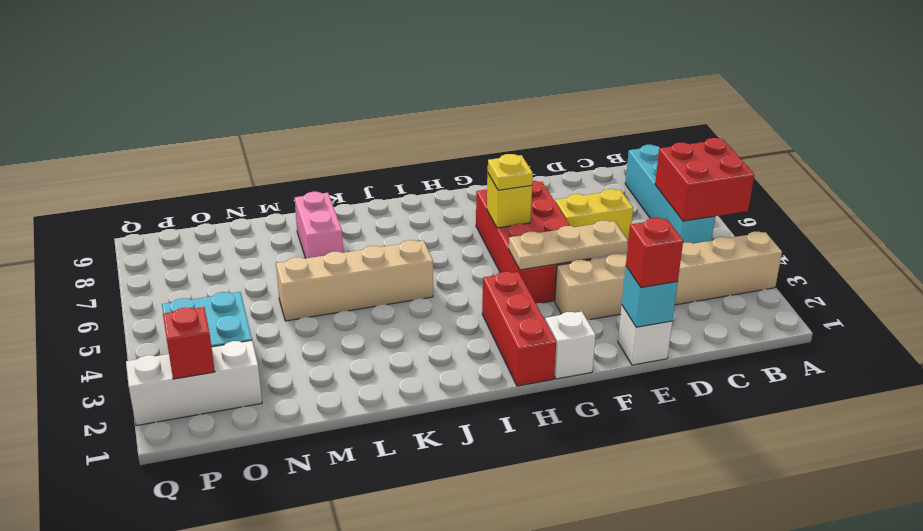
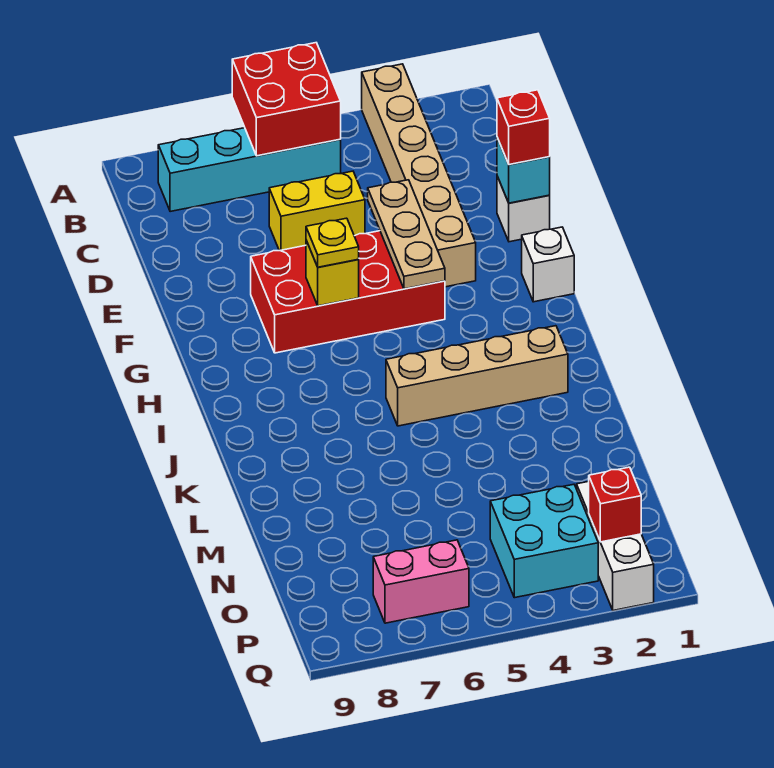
yellow 1x2 brick [555,189,633,240] -> yellow 1x2 brick turned to [269,171,365,251]
red 1x3 brick [482,272,556,386] -> none
tan 1x4 brick [276,240,433,321] -> tan 1x4 brick turned to [386,326,568,426]
pink 1x2 brick [295,192,343,258] -> pink 1x2 brick moved to [373,540,469,623]

